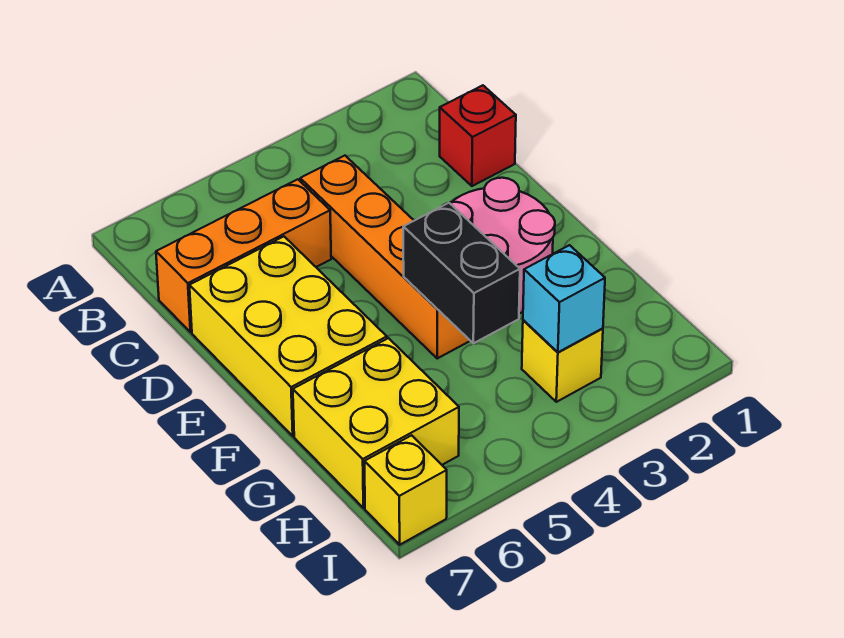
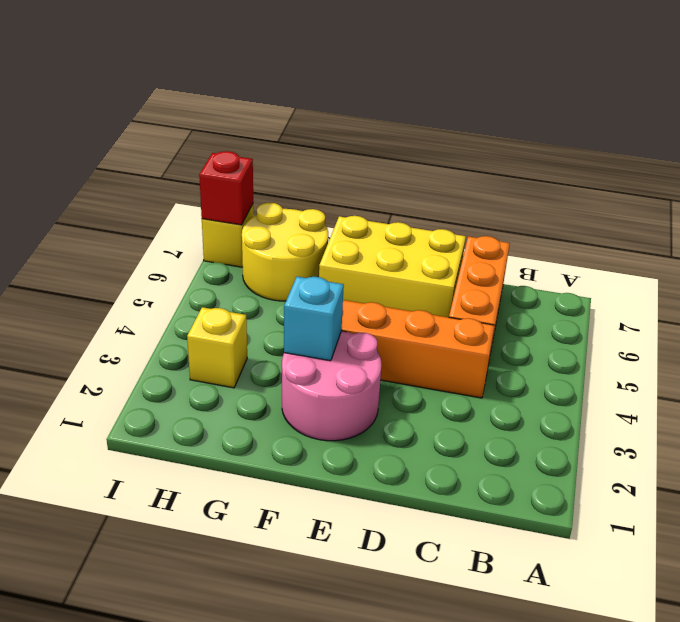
red 1x1 brick [440,85,516,186] -> red 1x1 brick moved to [199,151,253,225]
black 1x2 brick [403,203,520,343] -> none
yellow 2x2 brick [293,338,459,508] -> yellow 2x2 round brick [242,203,328,301]
cyan 1x1 brick [523,245,605,352] -> cyan 1x1 brick moved to [284,277,344,361]

